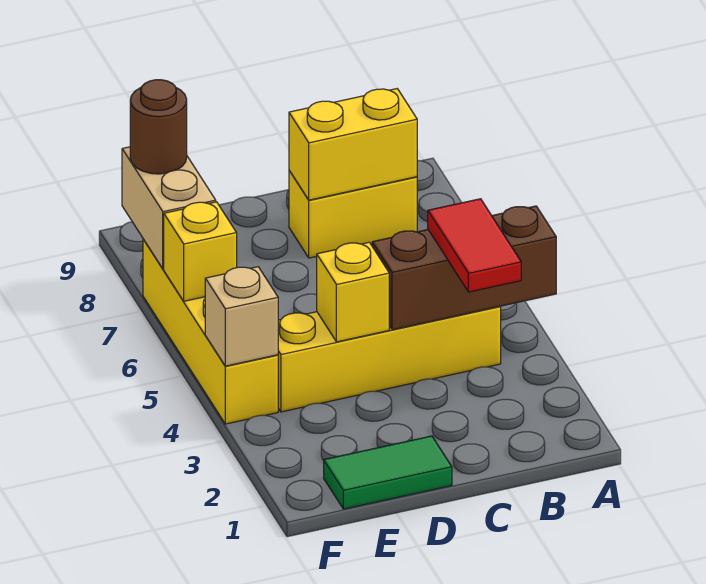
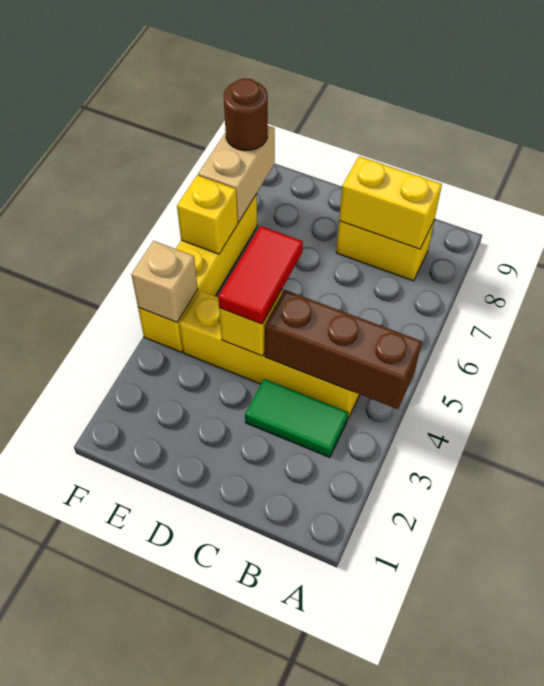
red 1x2 tile [428,199,521,292] -> red 1x2 tile moved to [218,226,303,324]
green 1x2 tile [324,436,452,509] -> green 1x2 tile moved to [245,379,348,458]

